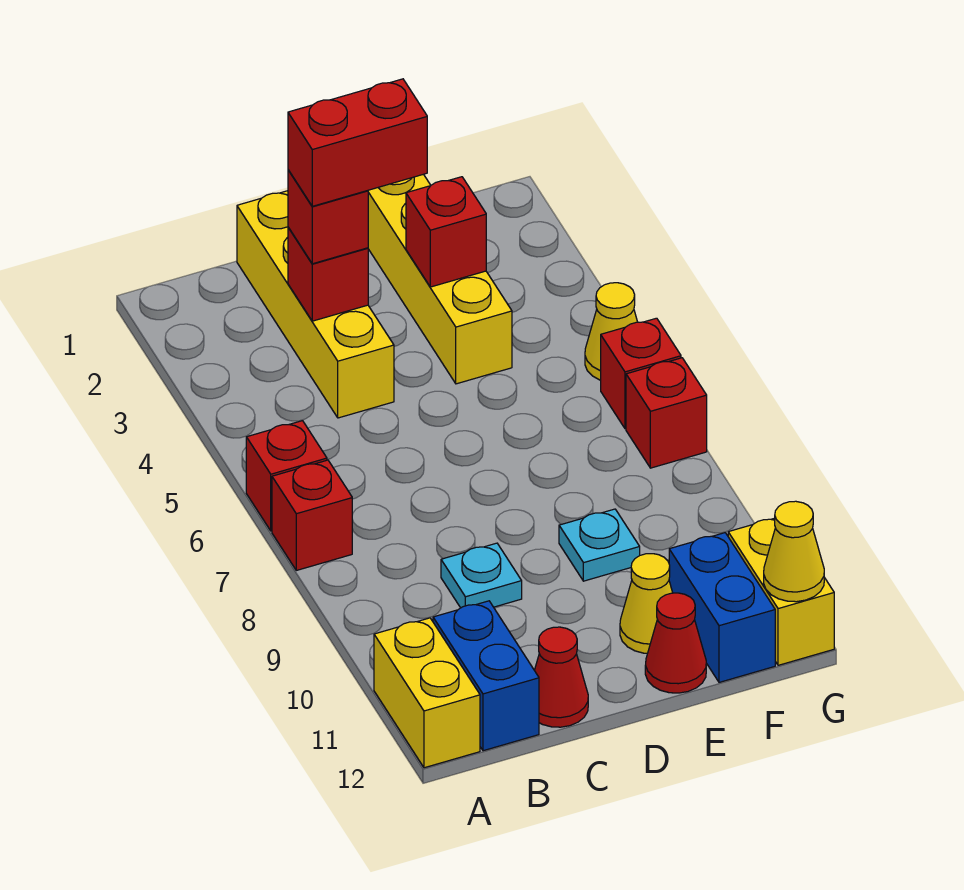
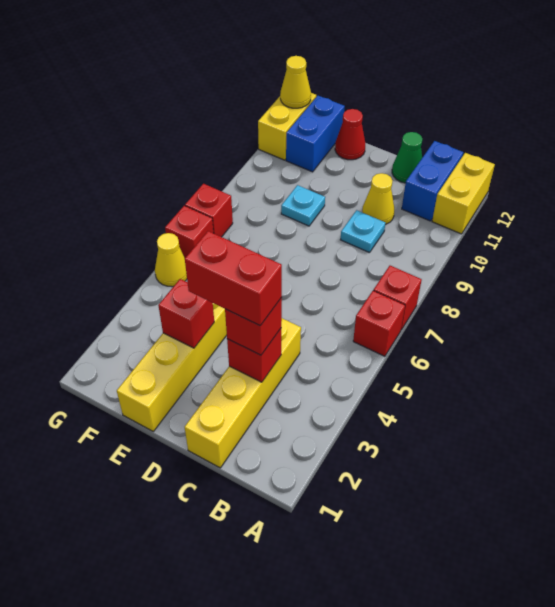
red 1x1 cone [534,627,588,727] -> green 1x1 cone [392,132,422,183]
yellow 1x1 cone [620,554,673,653] -> yellow 1x1 cone moved to [362,173,394,225]

